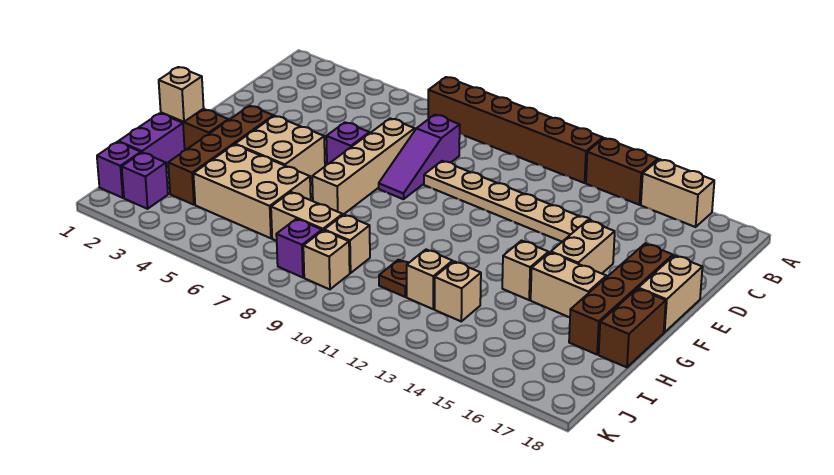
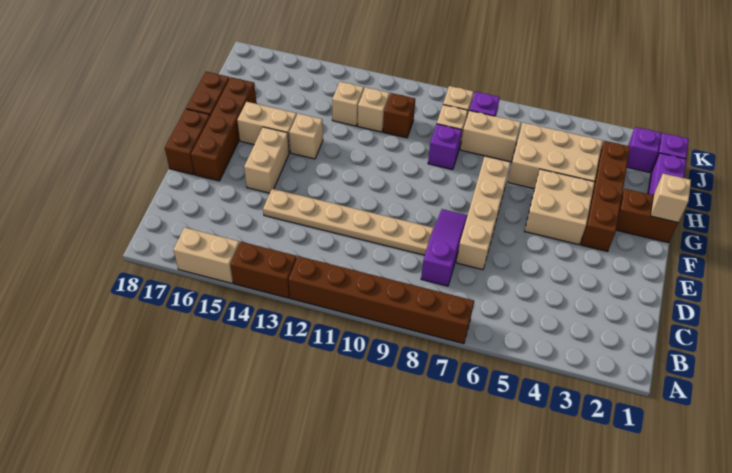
purple 1x1 brick [326,122,370,164] -> purple 1x1 brick moved to [428,124,462,170]
tan 1x2 brick [638,255,702,332] -> brown 1x2 brick [165,109,210,175]
brown 1x1 plate [379,260,408,297] -> brown 1x1 brick [383,93,415,138]

